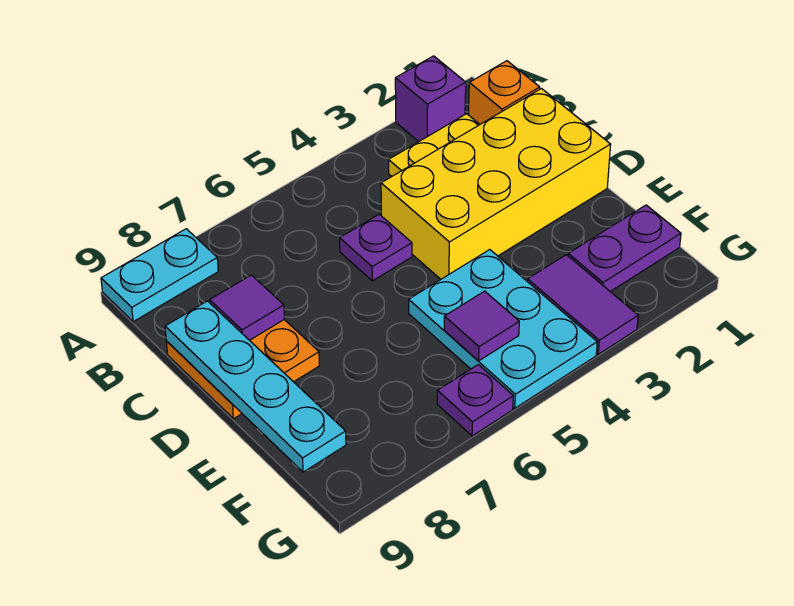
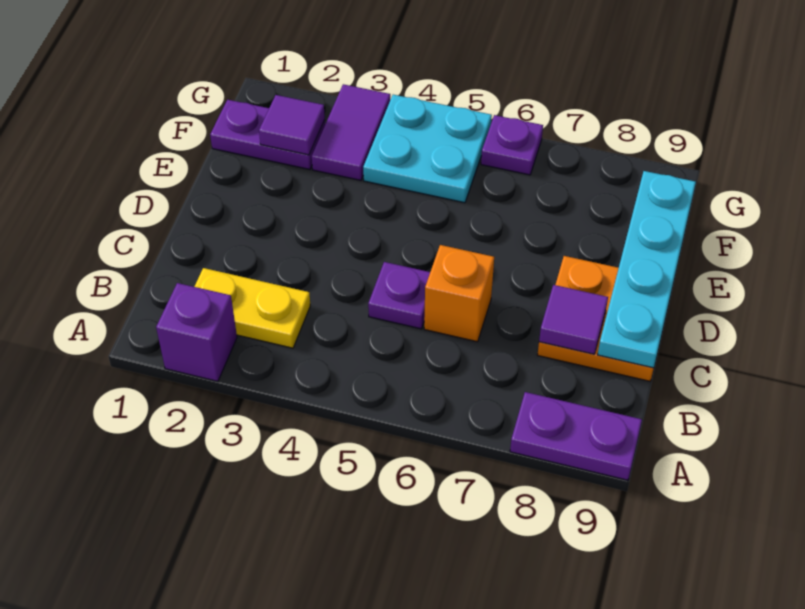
cyan 1x2 plate [101,229,218,322] -> purple 1x2 plate [510,392,642,480]
orange 1x1 brick [469,61,540,124] -> orange 1x1 brick moved to [424,245,494,342]
yellow 2x4 brick [381,89,611,279] -> none
cyan 2x3 plate [409,250,597,408] -> cyan 2x2 plate [363,95,492,203]
purple 1x1 tile [444,291,519,361] -> purple 1x1 tile moved to [259,95,325,155]

